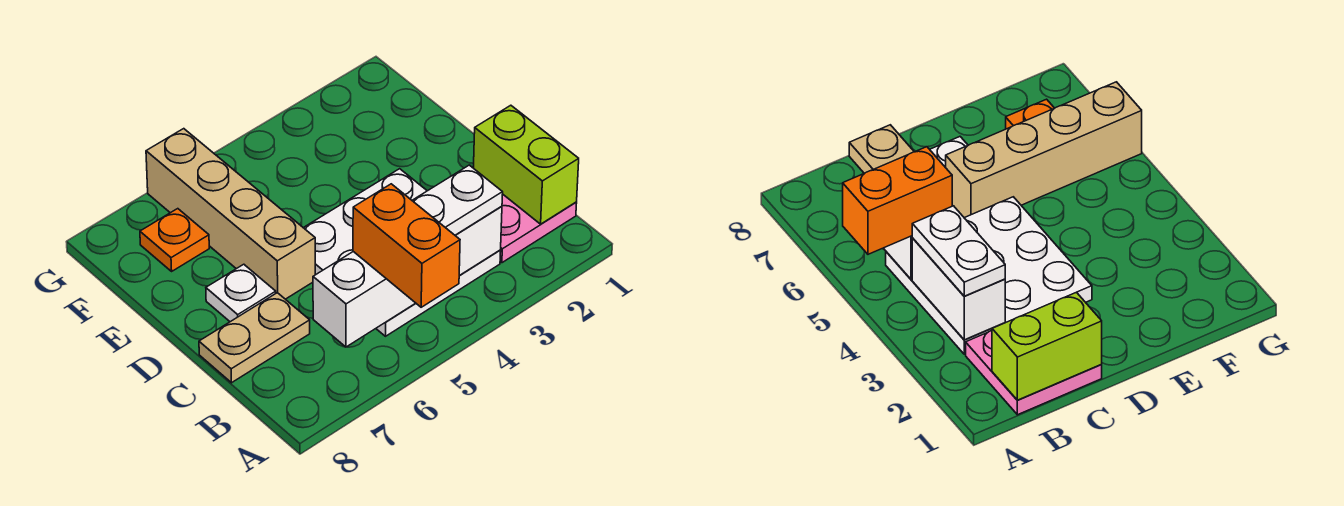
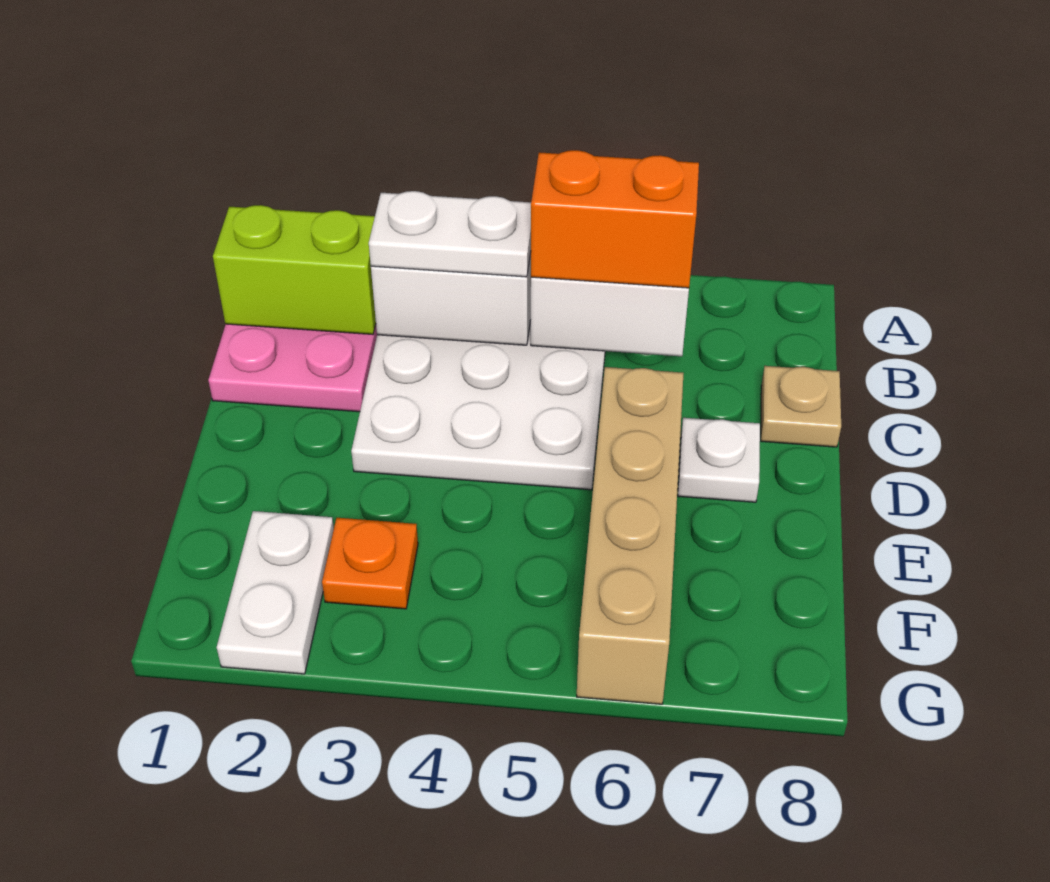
orange 1x2 brick [353,184,460,307] -> orange 1x2 brick turned to [531,150,699,288]
lime 1x2 brick [474,105,579,224] -> lime 1x2 brick turned to [213,205,376,334]
tan 1x2 plate [199,293,310,383] -> tan 1x1 plate [761,366,841,447]
none -> white 1x2 plate [217,511,334,674]
orange 1x1 plate [140,209,209,271] -> orange 1x1 plate moved to [322,518,418,609]

